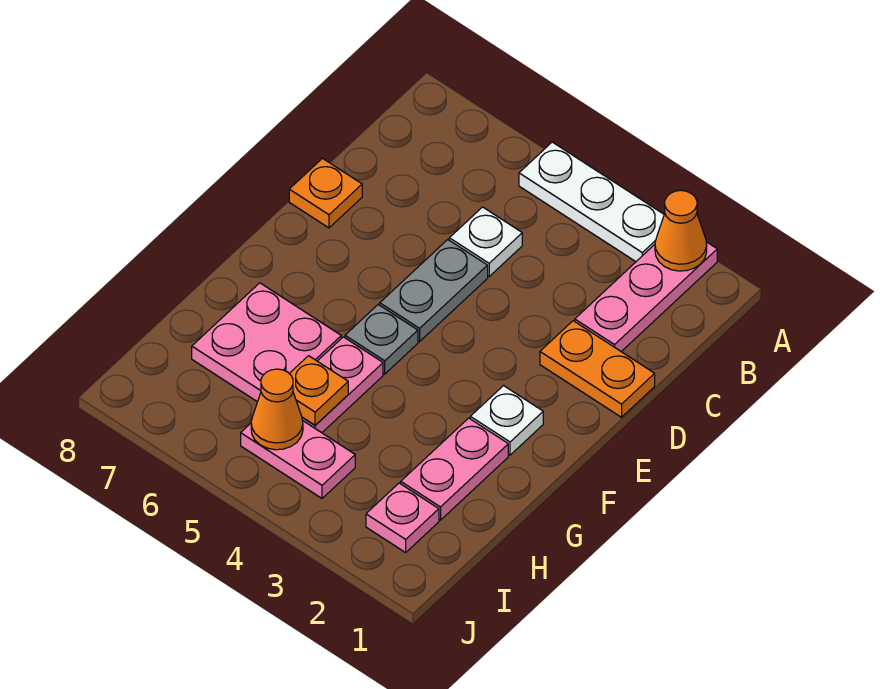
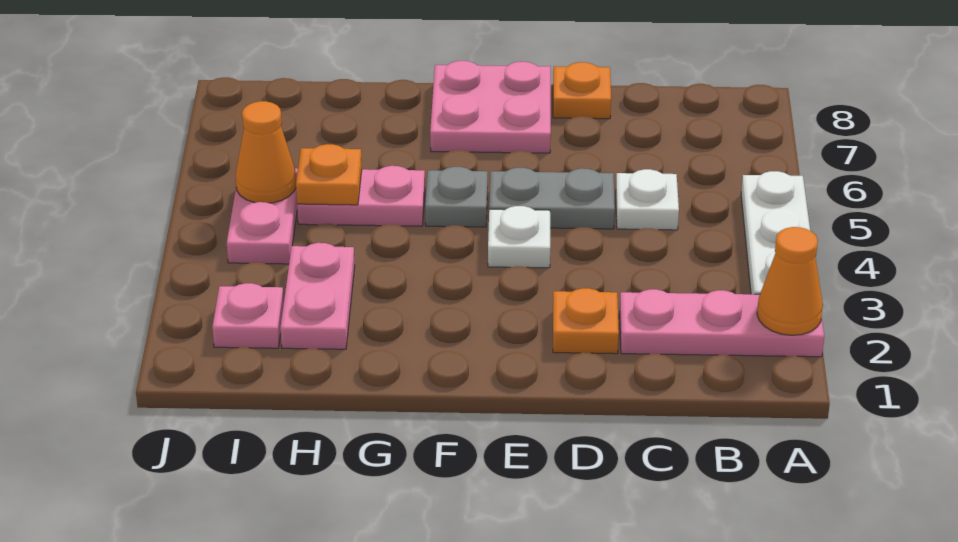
orange 1x2 plate [540,321,655,417] -> orange 1x1 plate [553,288,619,354]
white 1x1 plate [470,386,543,455] -> white 1x1 plate moved to [488,206,550,268]
pink 1x2 plate [401,418,508,520] -> pink 1x2 plate turned to [280,243,355,349]
pink 2x2 plate [192,283,341,402] -> pink 2x2 plate moved to [430,61,551,153]

